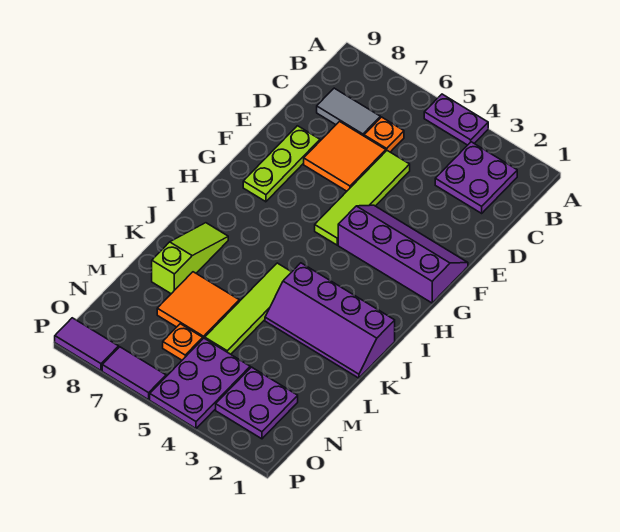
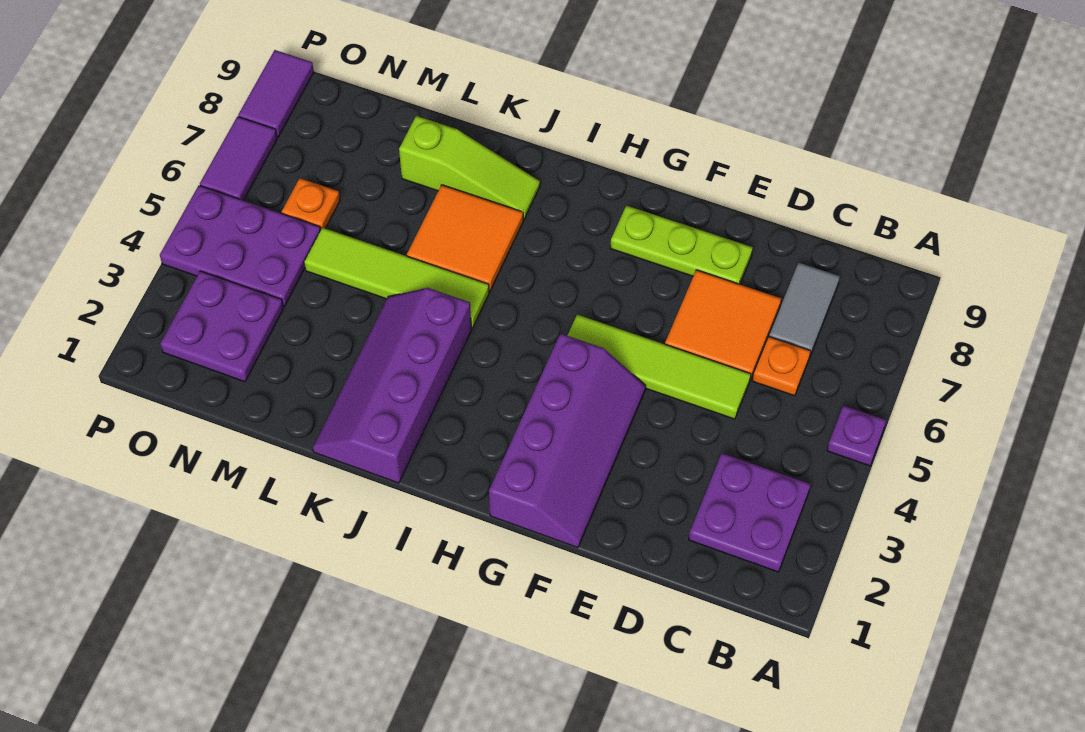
purple 1x2 plate [424,94,488,145] -> purple 1x1 plate [827,405,886,466]
orange 2x2 tile [157,272,239,338] -> orange 2x2 tile moved to [407,185,523,292]

